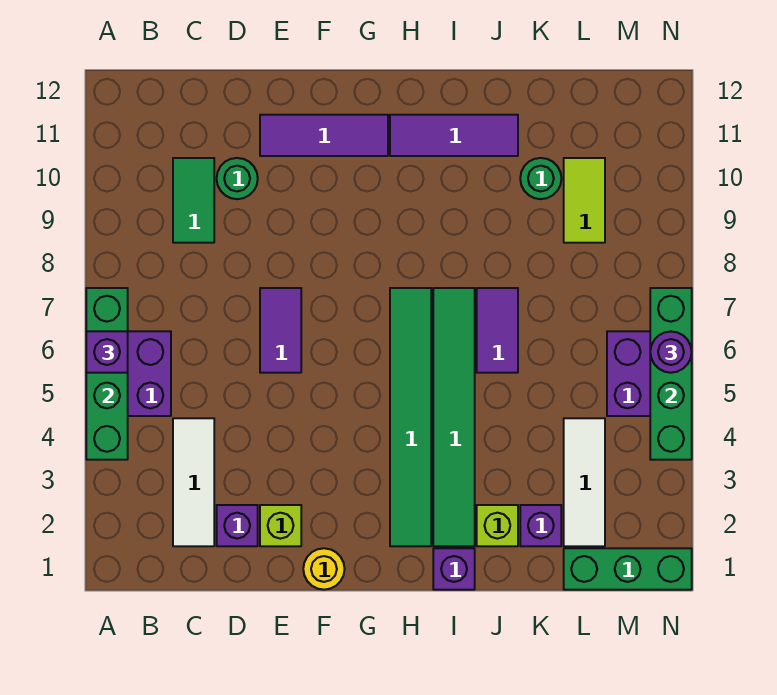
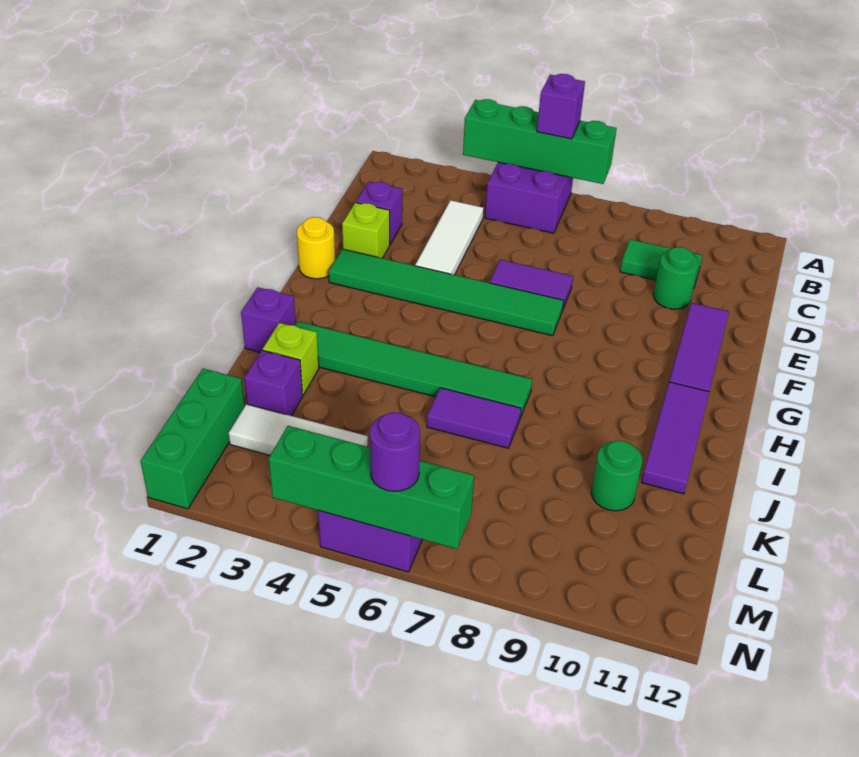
white 1x3 tile [173,418,214,546] -> white 1x3 tile turned to [415,200,484,275]
green 1x6 tile [390,288,431,546] -> green 1x6 tile moved to [329,249,564,336]
lime 1x2 tile [564,158,605,243] -> none

